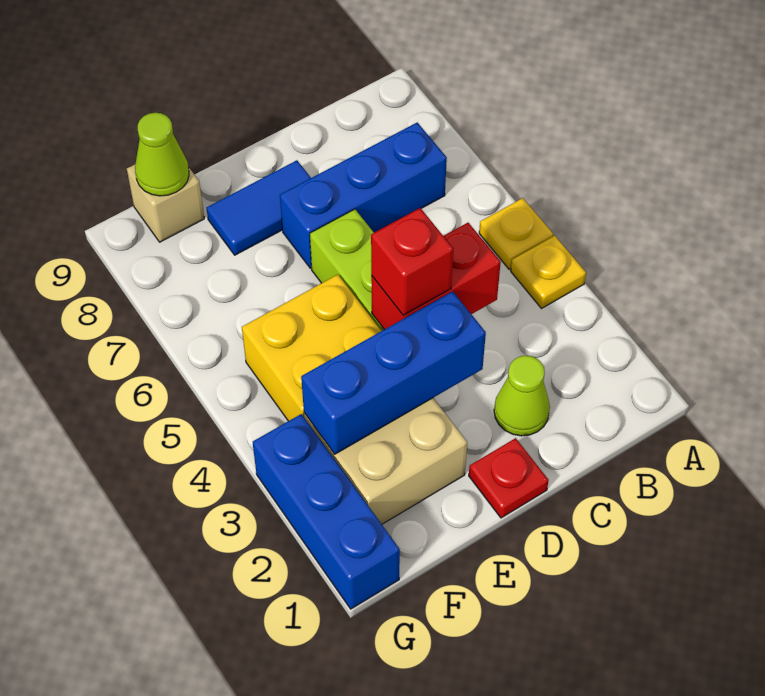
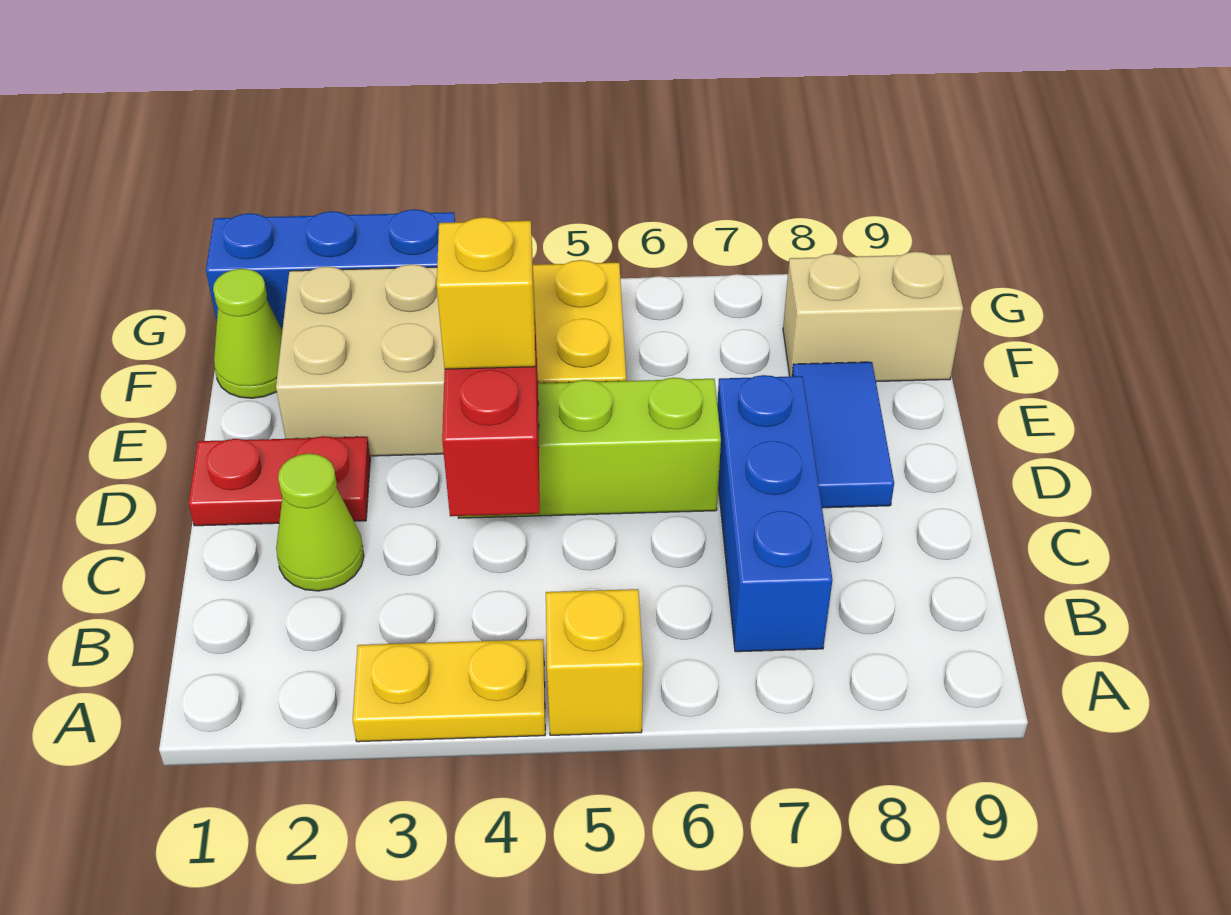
yellow 1x1 plate [511,236,586,308] -> yellow 1x2 plate [353,639,545,742]
yellow 1x1 plate [479,198,553,269] -> yellow 1x1 brick [546,589,643,735]
red 1x1 plate [469,438,549,518] -> red 1x2 plate [189,436,370,526]
blue 1x3 brick [301,291,486,454] -> none
red 1x1 brick [371,208,453,316] -> yellow 1x1 brick [437,217,535,369]
tan 1x1 brick [127,165,204,242] -> tan 1x2 brick [783,252,963,382]
lime 1x1 cone [135,113,189,196] -> lime 1x1 cone moved to [213,269,282,398]

